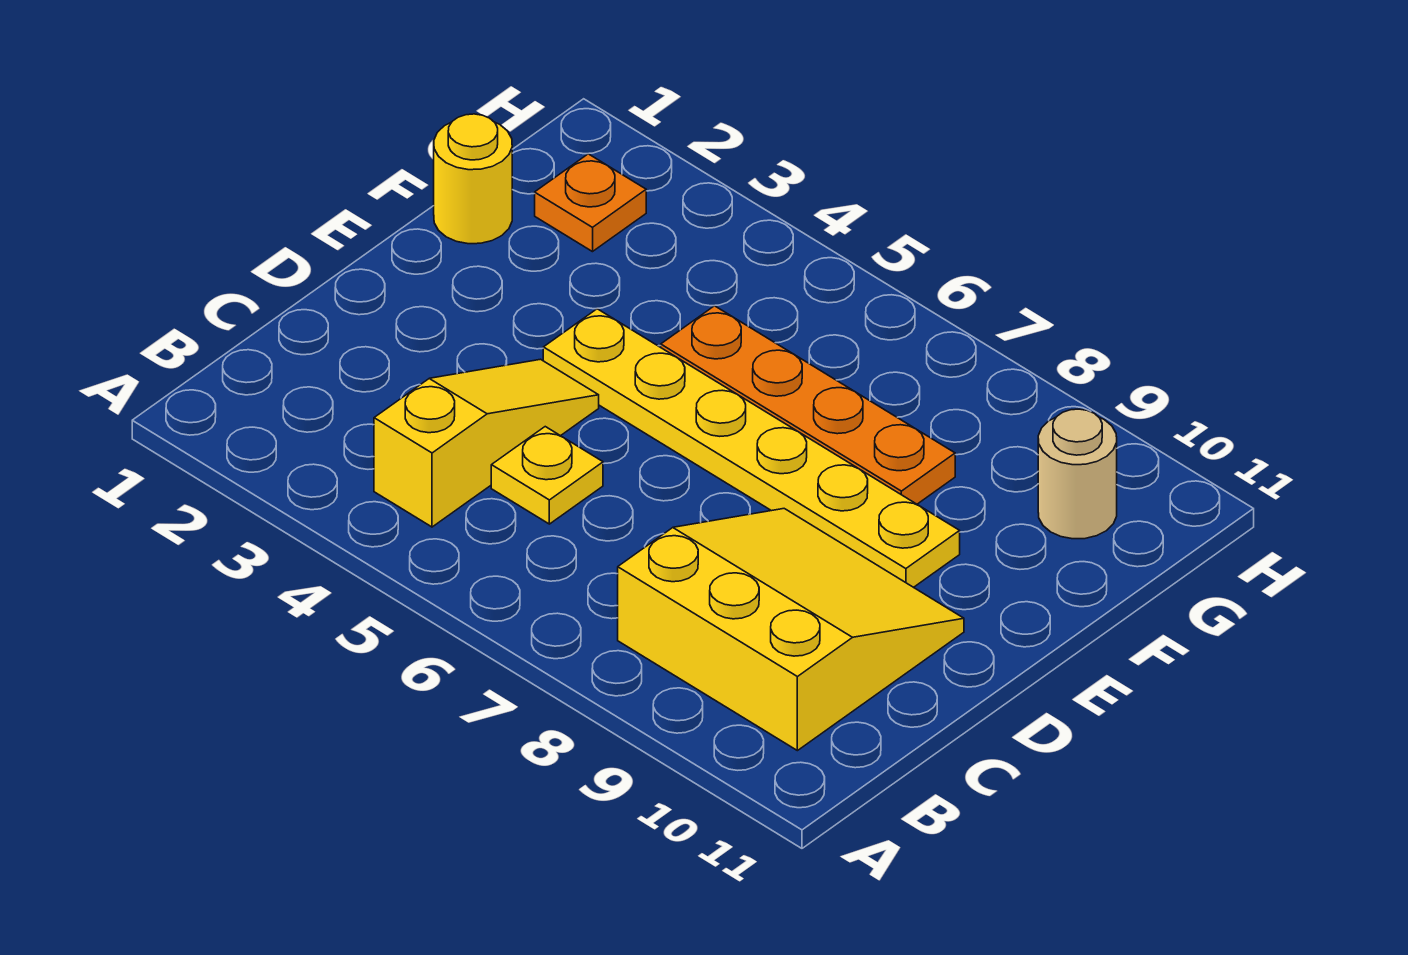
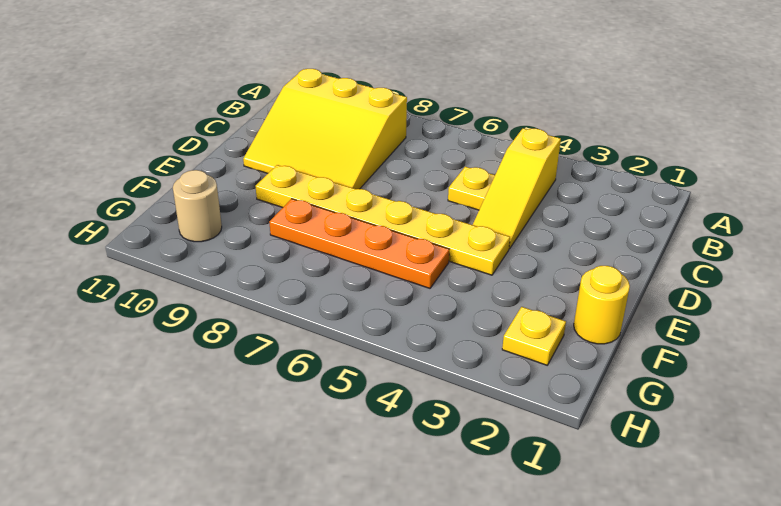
orange 1x1 plate [535,154,646,252] -> yellow 1x1 plate [502,307,566,365]

